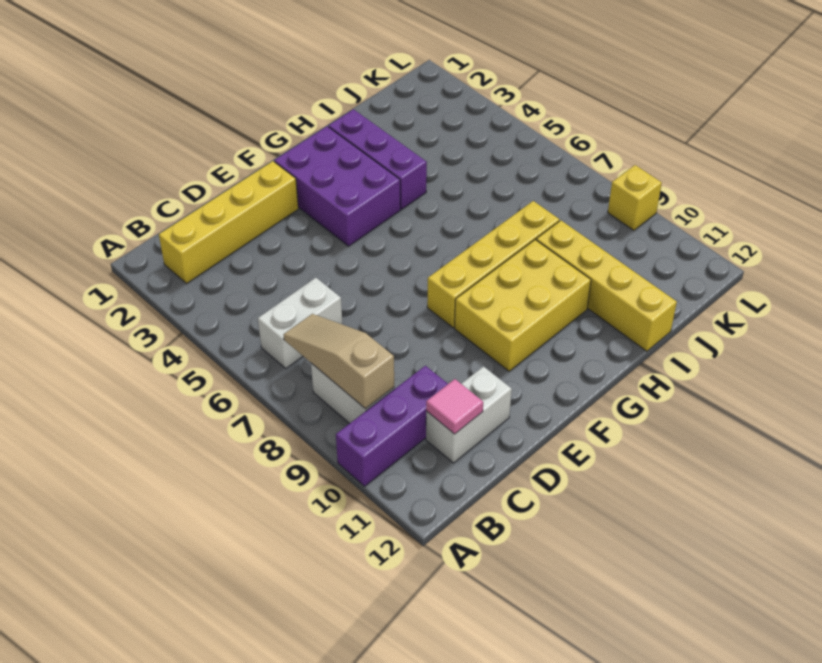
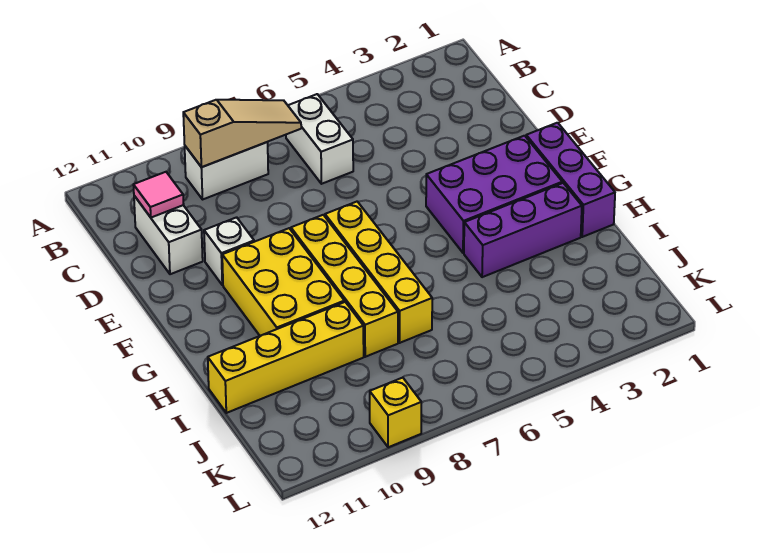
purple 1x3 brick [336,366,448,486] -> purple 1x3 brick moved to [526,123,615,237]
yellow 1x4 brick [159,161,298,283] -> yellow 1x4 brick moved to [325,202,432,343]
none -> white 1x1 brick [204,217,254,285]

